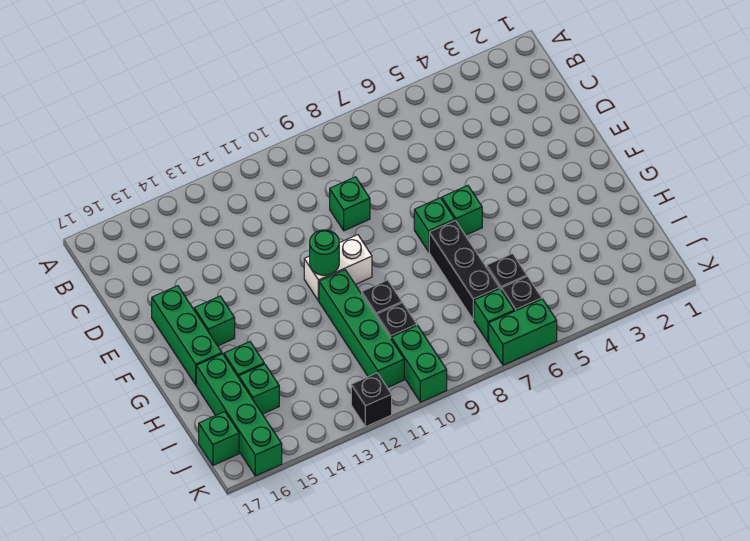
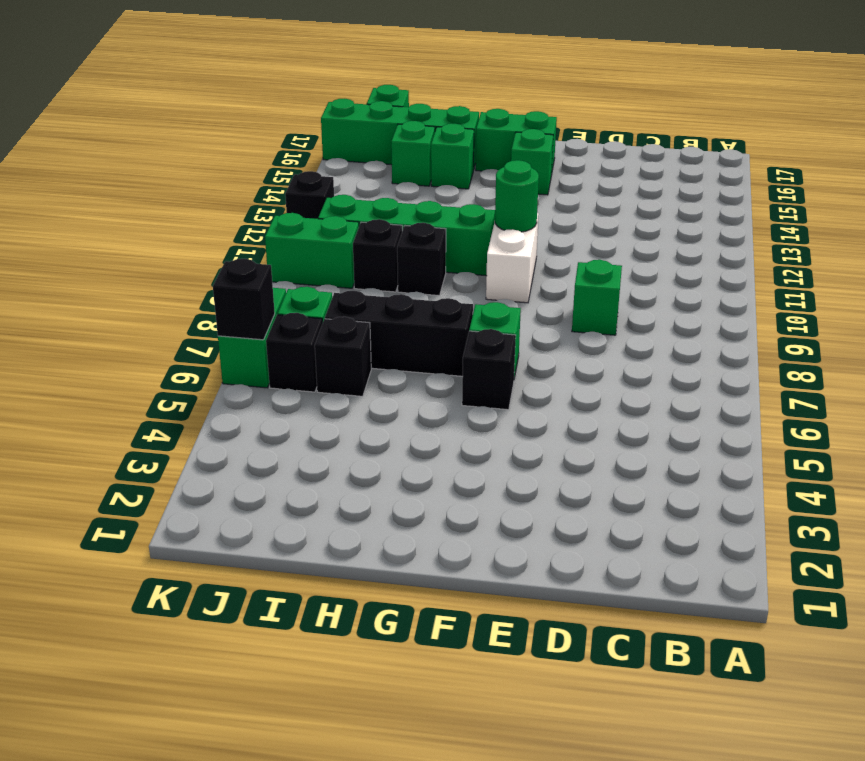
green 1x3 brick [152,286,222,385] -> green 1x2 brick [476,109,557,175]
green 1x1 brick [442,186,482,235] -> black 1x1 brick [462,329,516,410]
none -> black 1x1 brick [213,259,275,340]

